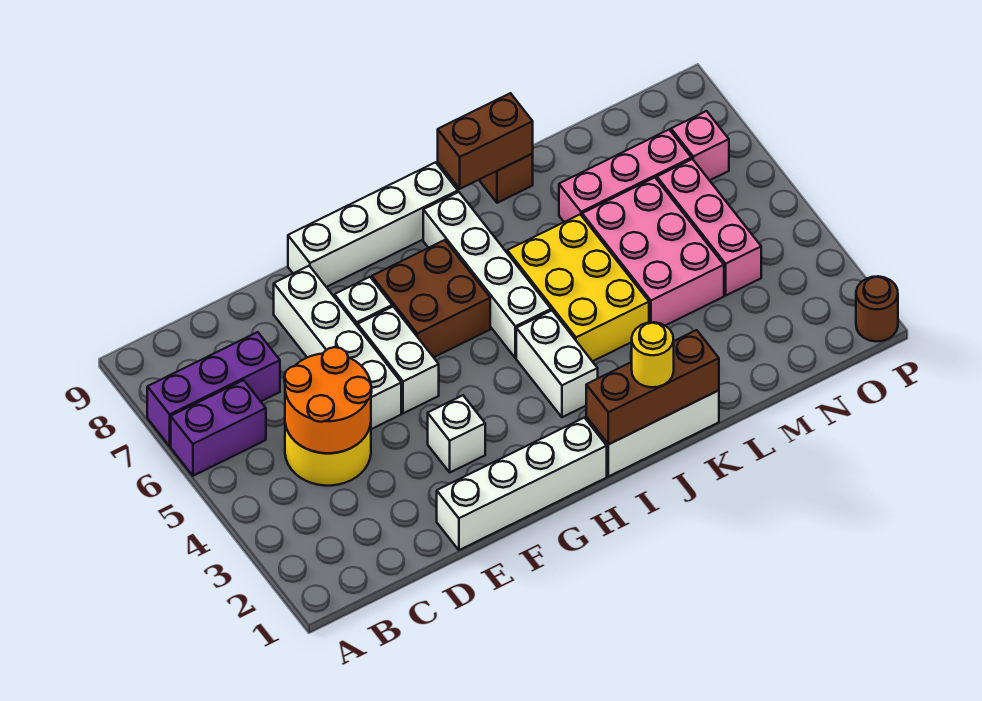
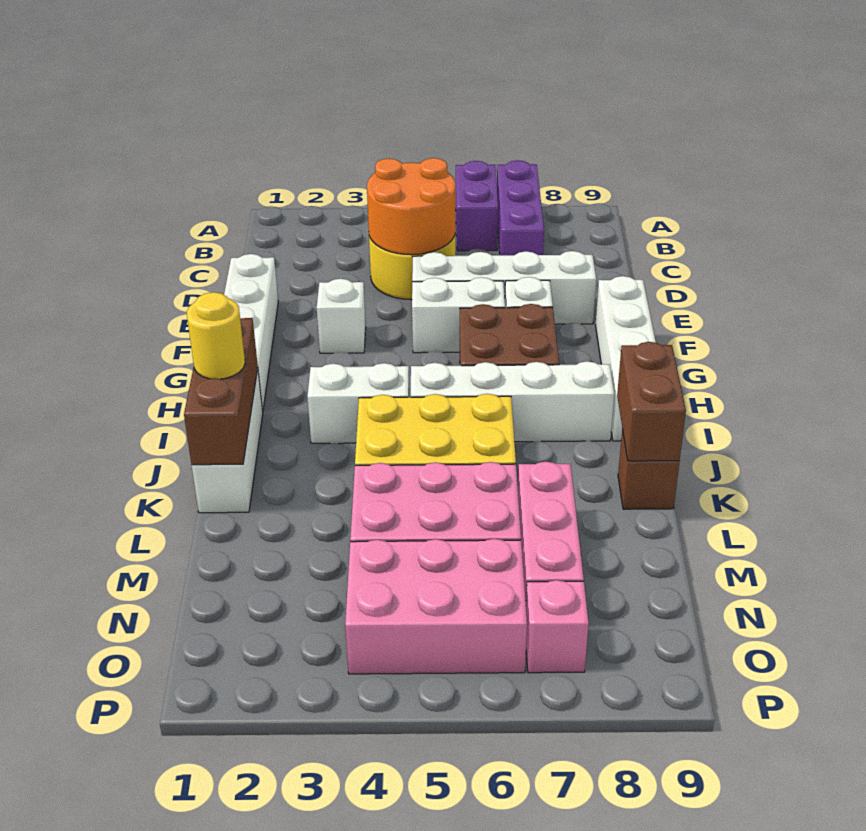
pink 1x3 brick [657,159,761,295] -> pink 2x3 brick [345,539,527,674]
brown 1x1 round brick [856,276,898,341] -> none

